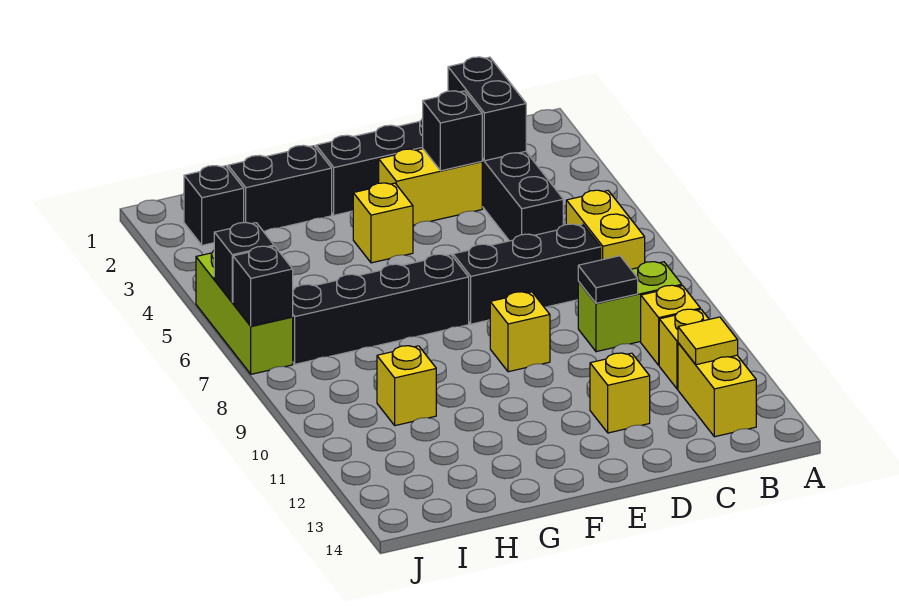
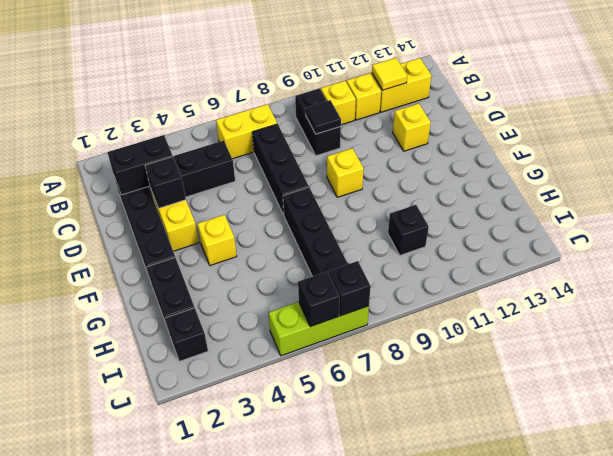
lime 1x2 brick [578,262,682,352] -> black 1x2 brick [295,88,341,156]
yellow 1x1 brick [377,346,436,426] -> black 1x1 brick [388,205,429,255]

